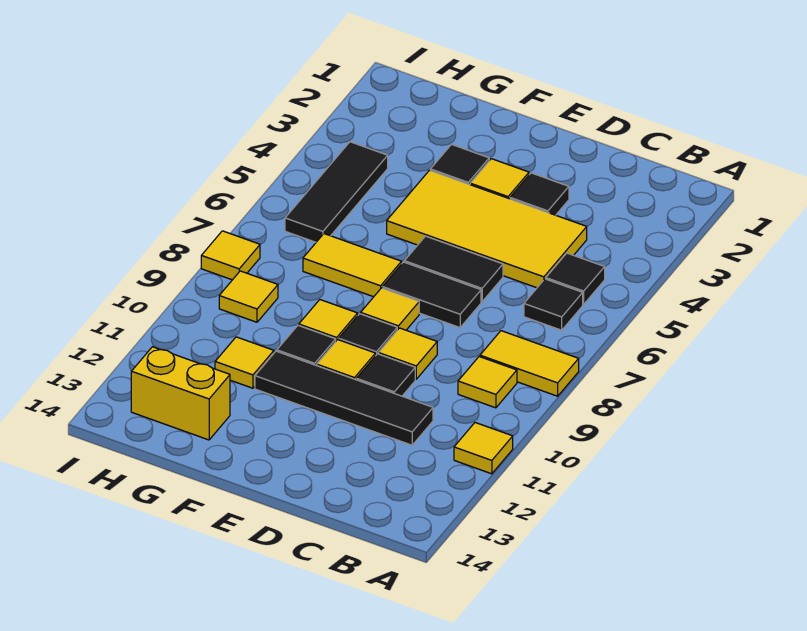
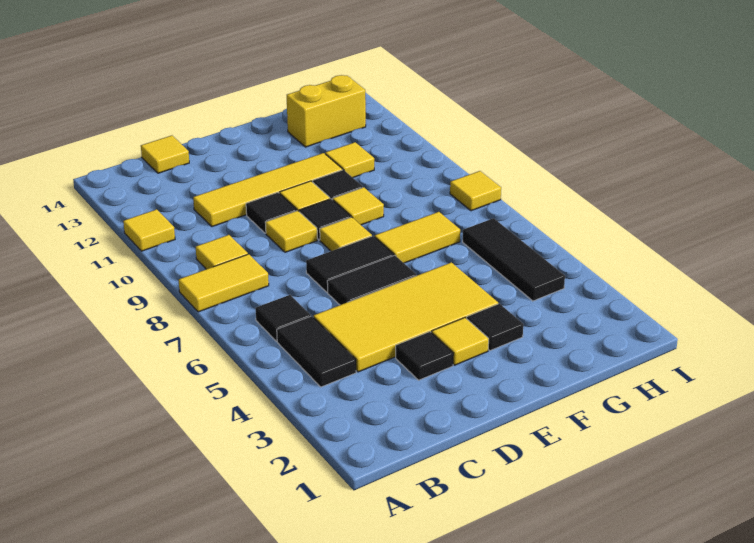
black 1x1 tile [546,253,605,304] -> black 1x2 tile [277,316,356,387]
black 1x4 tile [255,351,433,445] -> yellow 1x4 tile [193,153,343,227]
yellow 1x1 tile [219,271,278,322] -> yellow 1x1 tile moved to [141,136,189,173]

